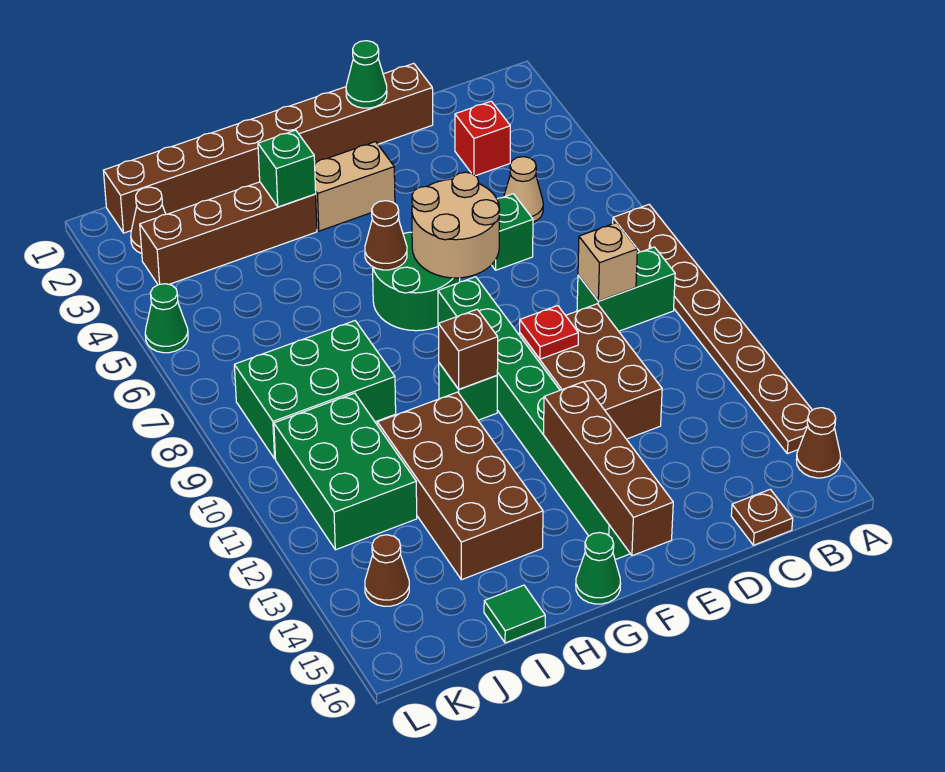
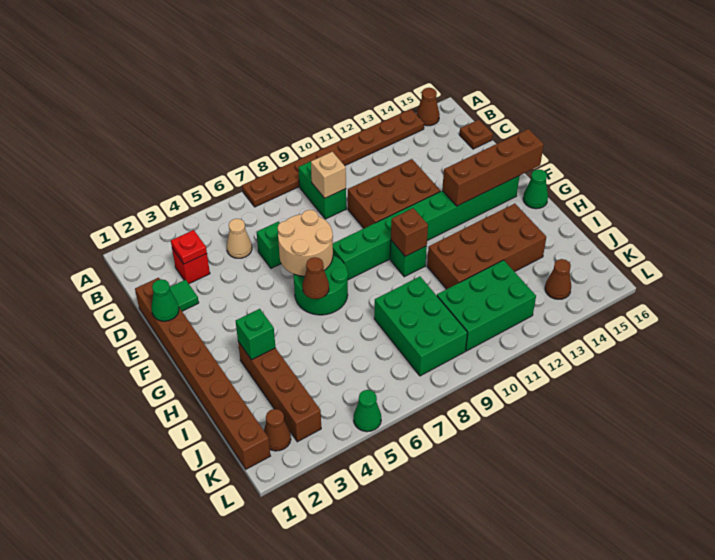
red 1x1 plate [520,306,578,359] -> red 1x1 plate moved to [171,230,207,264]
tan 1x2 brick [315,142,395,231] -> none
green 1x1 tile [484,585,545,643] -> green 1x1 tile moved to [170,280,199,311]

